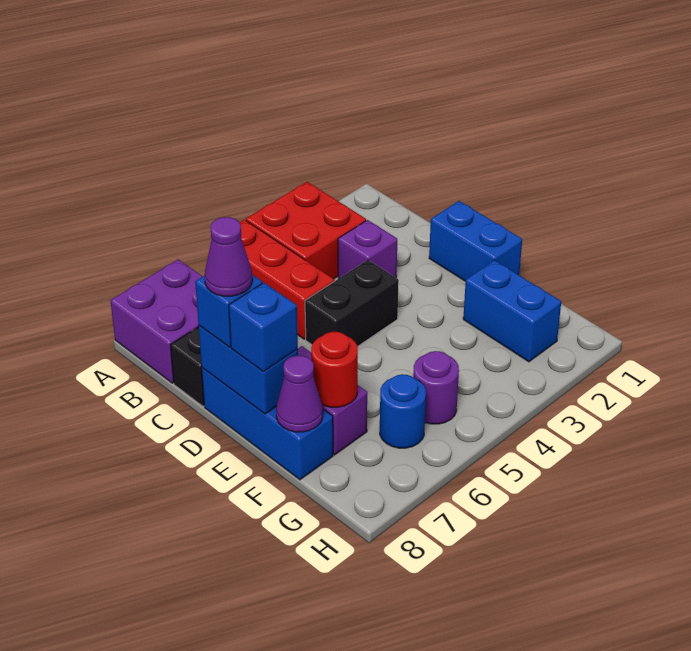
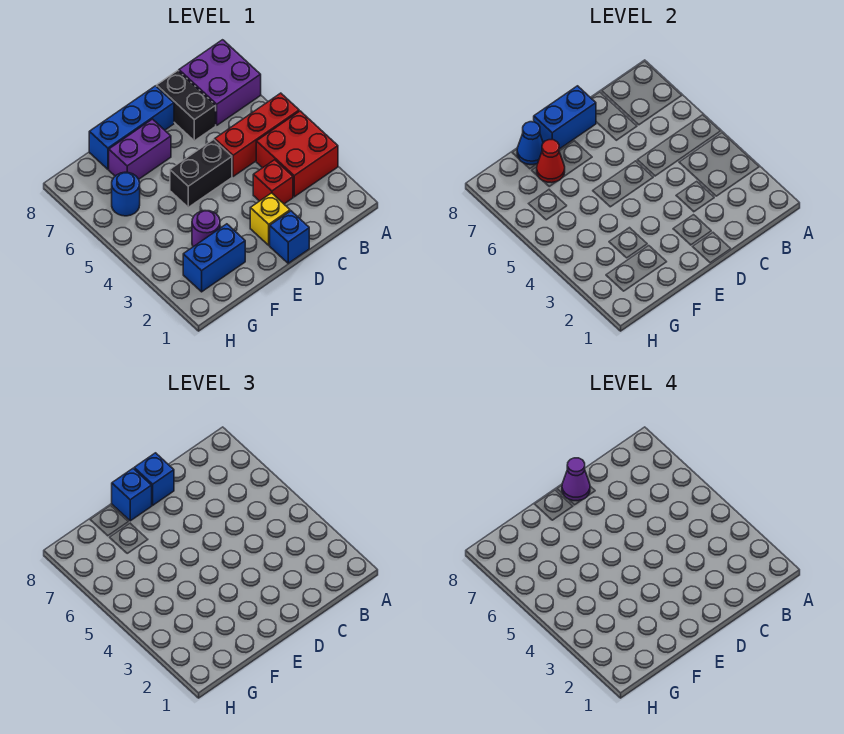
purple 1x1 brick [338,220,397,278] -> red 1x1 brick [253,160,293,204]
blue 1x2 brick [429,201,522,281] -> blue 1x1 brick [270,211,309,263]
none -> yellow 1x1 brick [250,193,290,245]
black 1x2 brick [305,260,399,346] -> black 1x2 brick turned to [170,139,232,207]
red 1x1 round brick [311,332,358,407] -> red 1x1 cone [537,140,565,183]
purple 1x1 cone [276,355,323,432] -> blue 1x1 cone [517,122,543,165]
purple 1x1 round brick [413,351,459,424] -> purple 1x1 round brick moved to [192,211,220,247]

